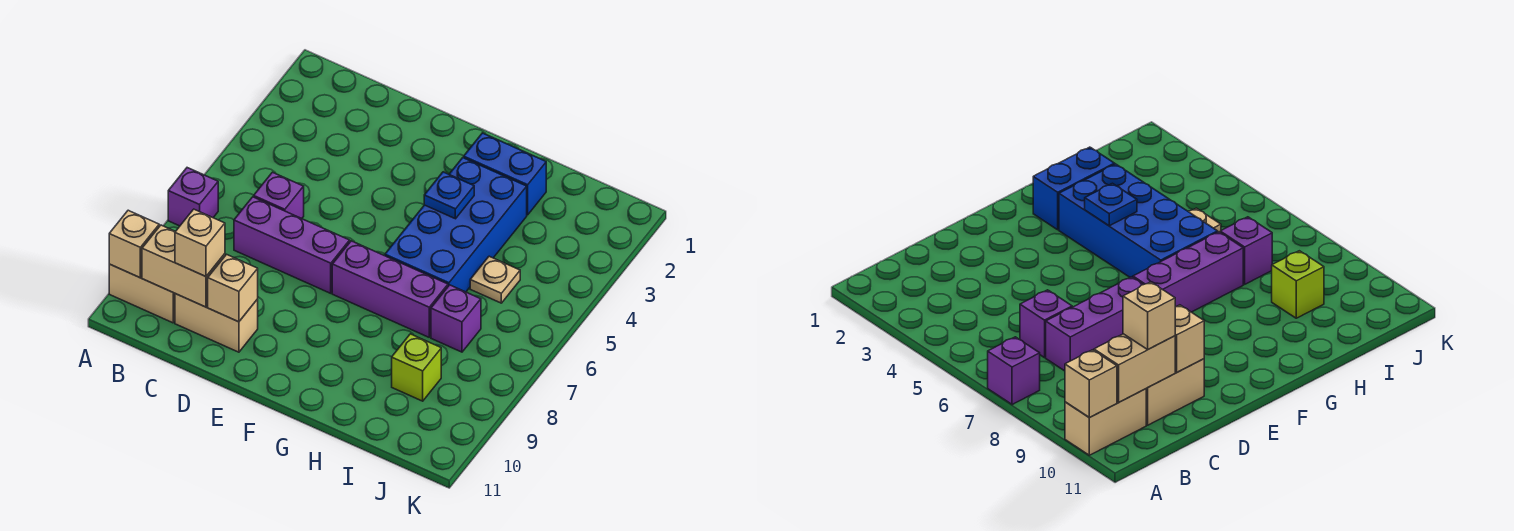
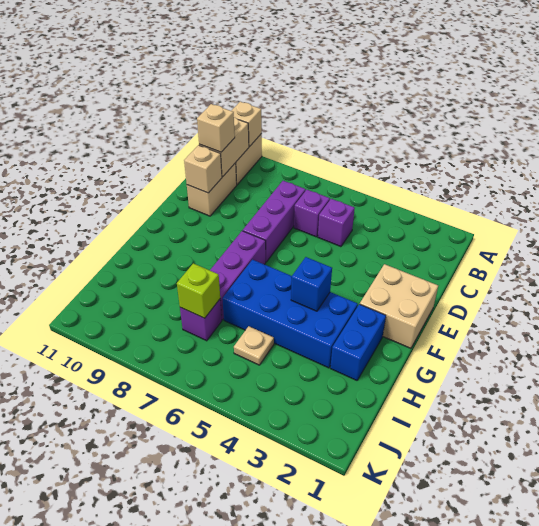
purple 1x1 brick [168,168,218,226] -> purple 1x1 brick moved to [318,199,355,247]
none -> tan 2x2 brick [360,264,438,348]
blue 1x1 plate [424,172,474,219] -> blue 1x1 brick [291,257,332,311]
lime 1x1 brick [392,334,441,401] -> lime 1x1 brick moved to [177,263,220,318]

